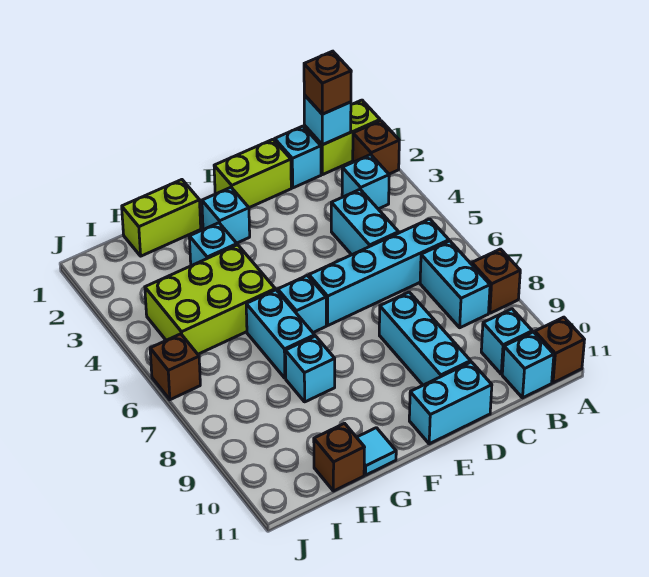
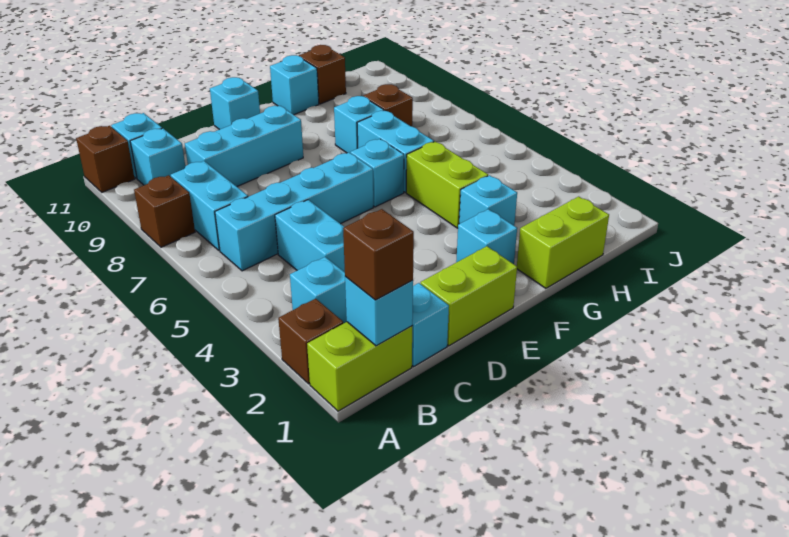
cyan 1x3 brick [379,292,471,385] -> cyan 1x3 brick turned to [185,106,303,187]
cyan 1x2 brick [409,362,492,444] -> cyan 1x1 brick [210,77,260,130]
lime 2x3 brick [145,245,275,354] -> lime 1x2 brick [406,142,488,228]
cyan 1x1 tile [357,428,396,475] -> cyan 1x1 brick [270,55,319,115]
brown 1x1 brick [150,334,200,400] -> brown 1x1 brick moved to [364,84,413,126]

